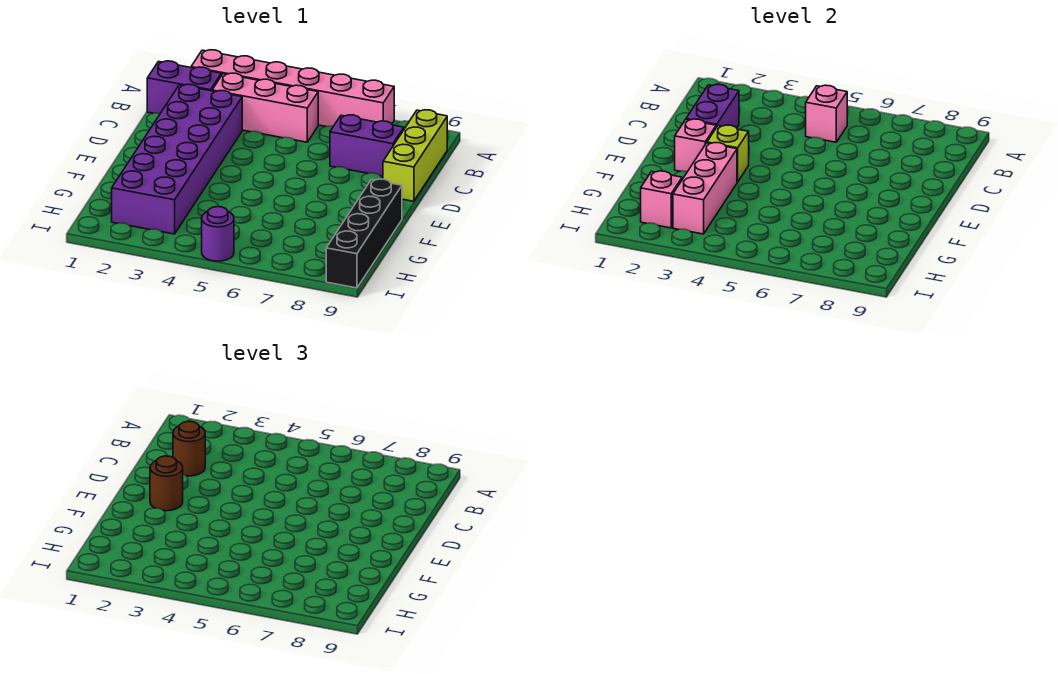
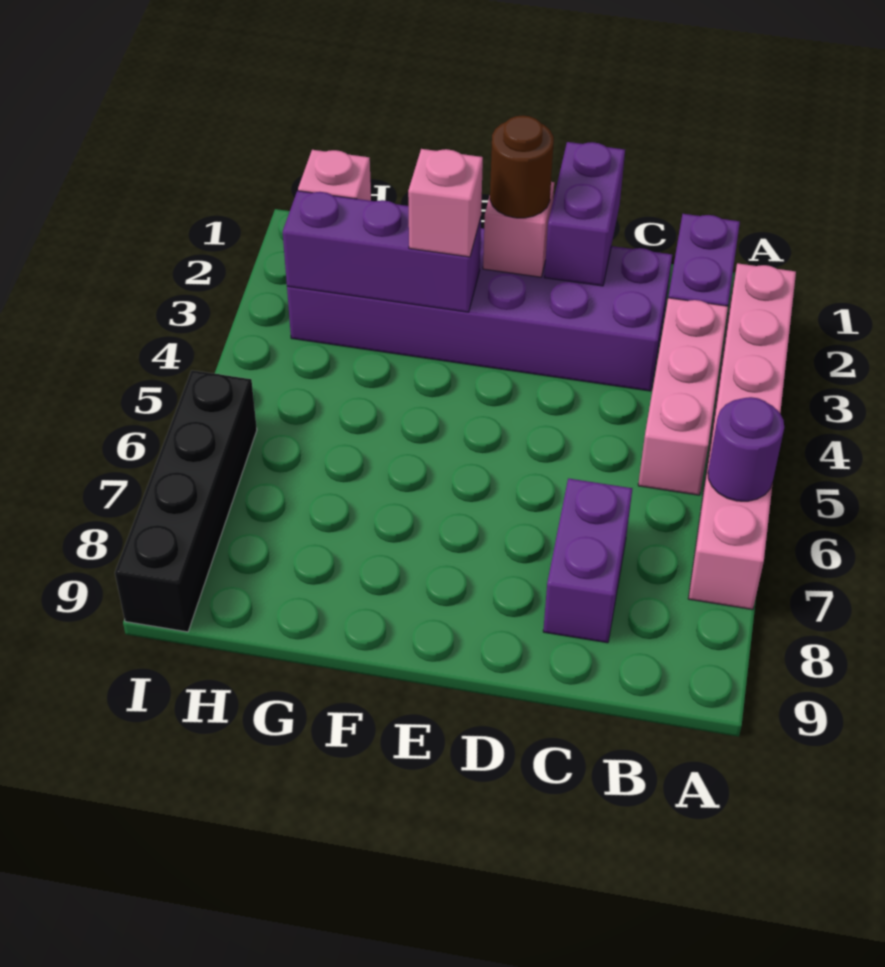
pink 1x1 brick [806,85,847,142] -> pink 1x1 brick moved to [408,149,483,257]
lime 1x3 brick [383,110,447,201] -> none
purple 1x2 brick [686,84,739,128] -> purple 1x2 brick turned to [545,142,625,286]
brown 1x1 round brick [173,421,205,476] -> none
lime 1x1 brick [707,125,749,182] -> none
pink 1x3 brick [673,143,737,234] -> purple 1x3 brick [283,191,481,312]
black 1x4 brick [326,179,402,288] -> black 1x4 brick turned to [115,370,257,632]
purple 1x1 round brick [202,207,234,261] -> purple 1x1 round brick moved to [708,397,784,501]

